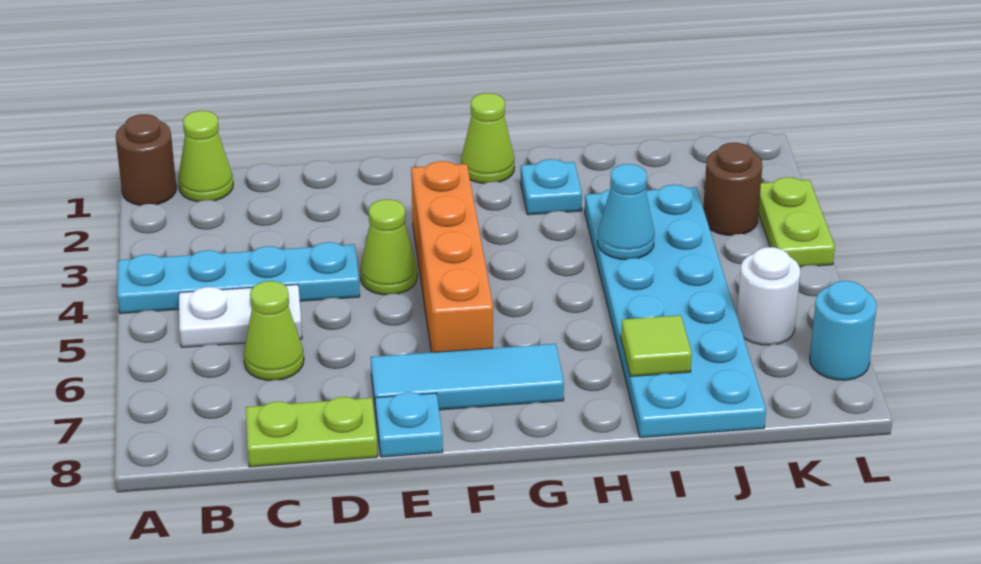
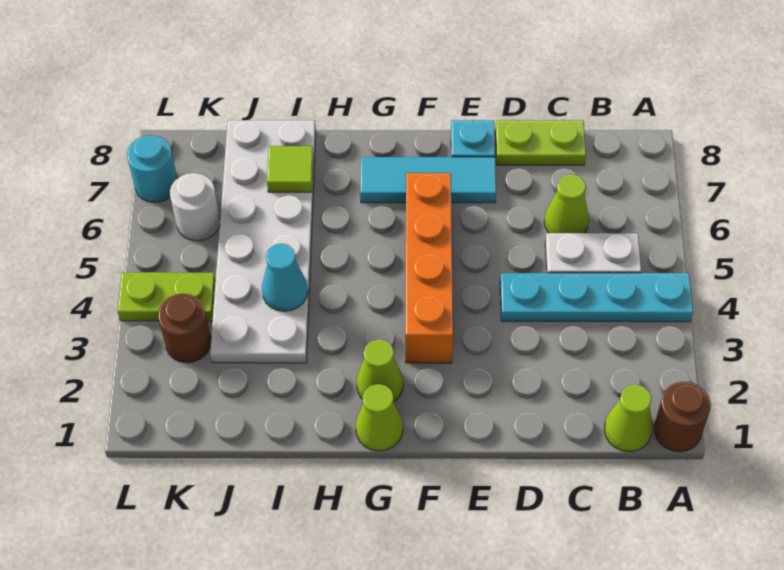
lime 1x1 cone [360,199,417,295] -> lime 1x1 cone moved to [356,339,403,401]
cyan 1x1 plate [521,159,582,215] -> none
cyan 2x6 plate [585,185,766,438] -> white 2x6 plate [210,120,316,363]
lime 1x2 plate [758,177,835,267] -> lime 1x2 plate turned to [117,272,216,321]

